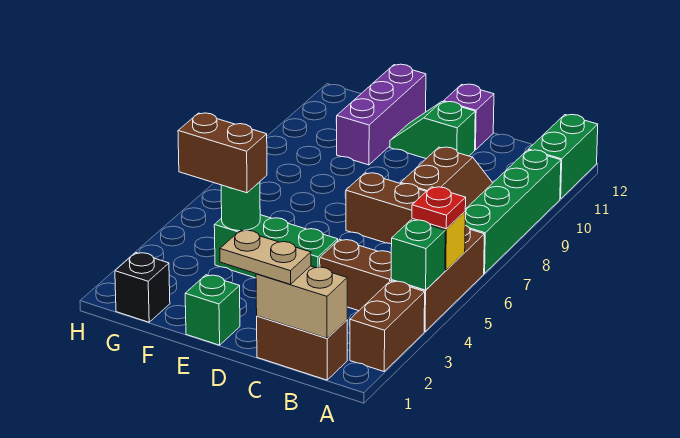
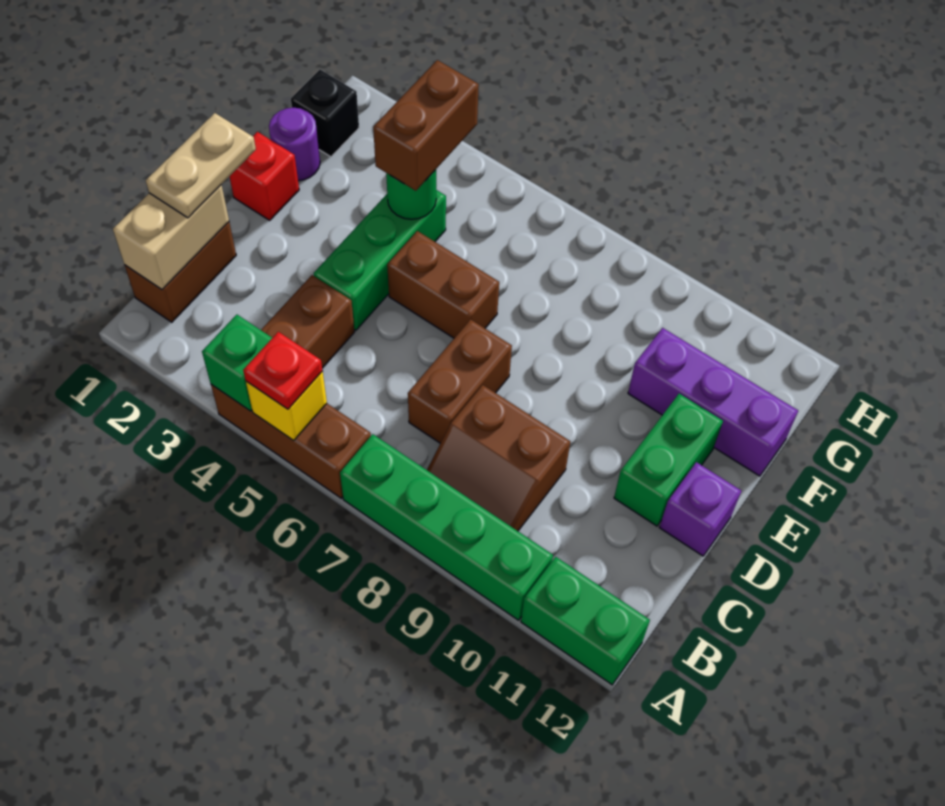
brown 1x2 brick [350,281,425,371] -> brown 1x2 brick moved to [387,231,499,338]
green 1x2 slope [390,102,475,159] -> green 1x2 brick [614,394,723,526]
green 1x1 brick [185,275,240,345] -> red 1x1 brick [229,132,299,220]
none -> purple 1x1 round brick [269,108,320,181]

